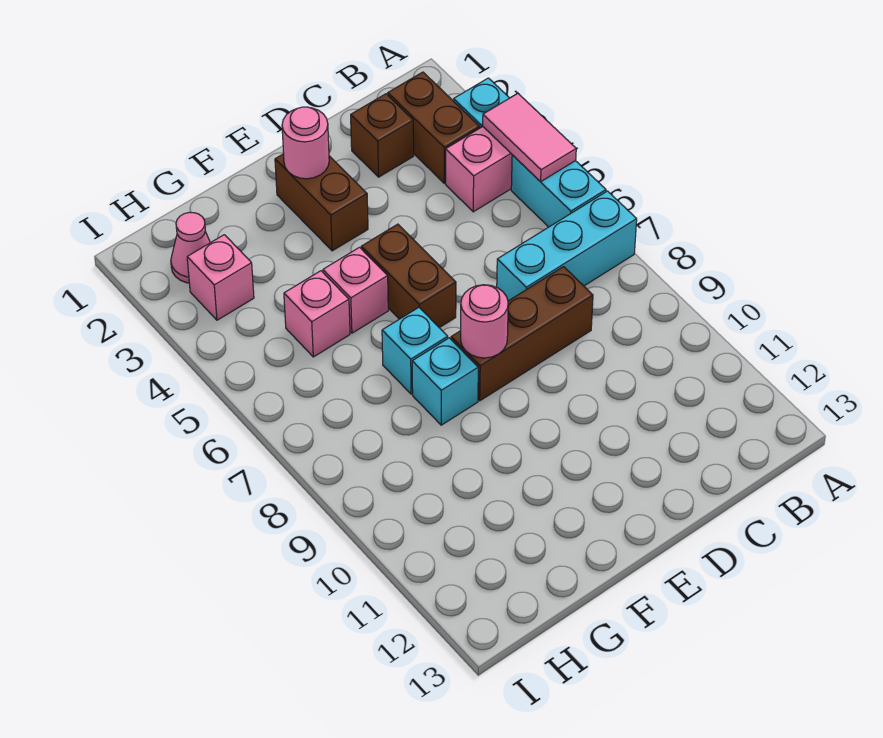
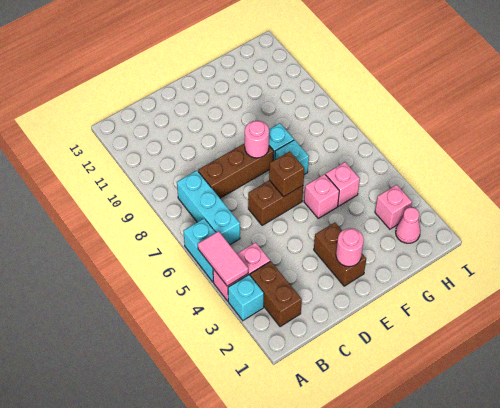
cyan 1x3 brick [497,191,637,301] -> cyan 1x3 brick turned to [177,171,240,245]
brown 1x1 brick [351,94,414,177] -> brown 1x1 brick moved to [269,151,304,197]
brown 1x2 brick [361,224,456,328] -> brown 1x2 brick turned to [248,180,303,226]

